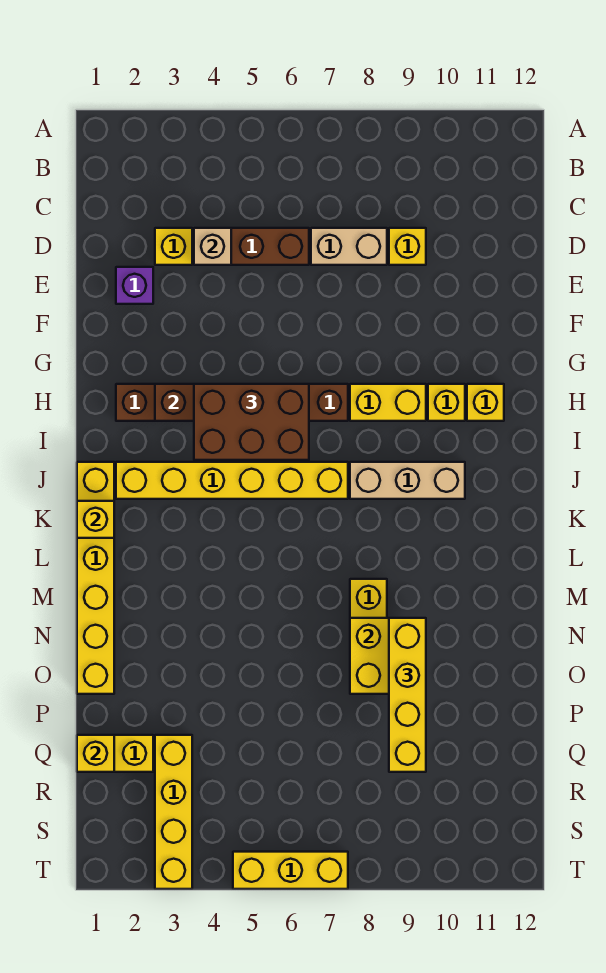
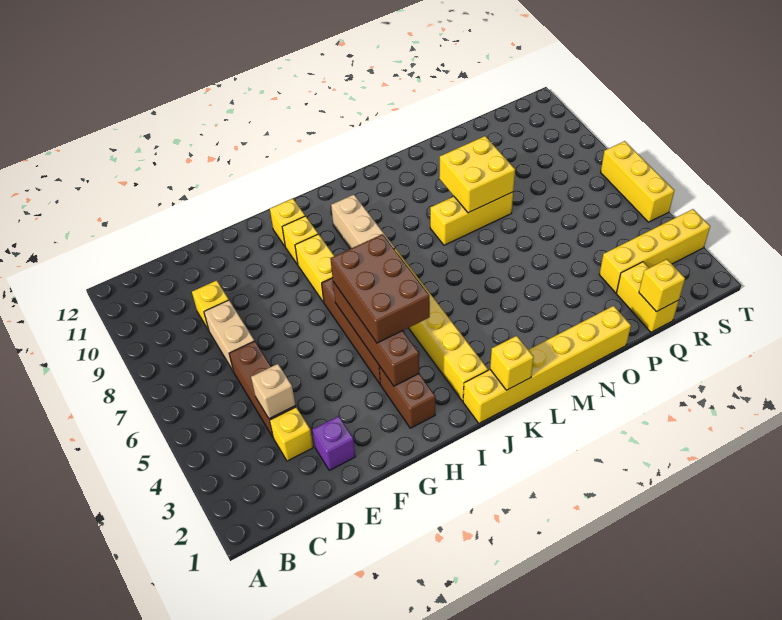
yellow 1x4 brick [389,618,426,772] -> none

